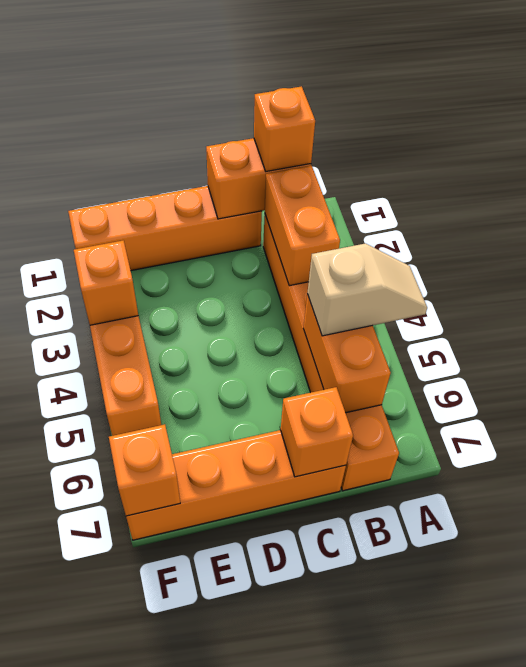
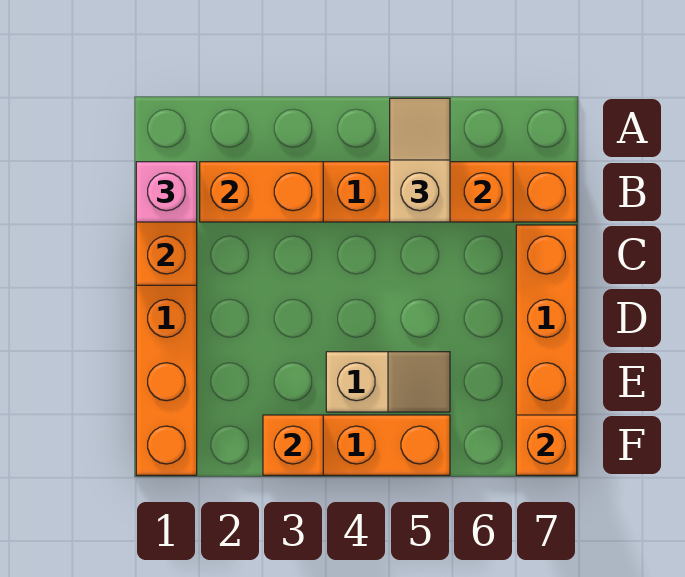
orange 1x1 brick [254,86,315,171] -> pink 1x1 brick [136,162,197,222]
orange 1x1 brick [281,387,353,477] -> none
none -> tan 1x2 slope [326,352,450,412]

